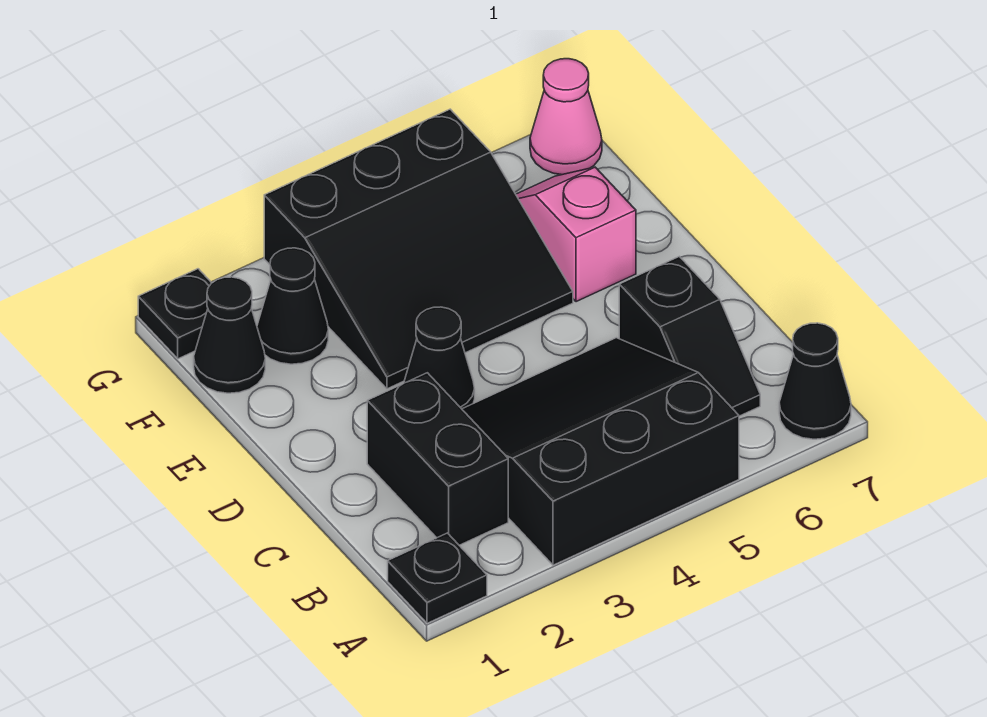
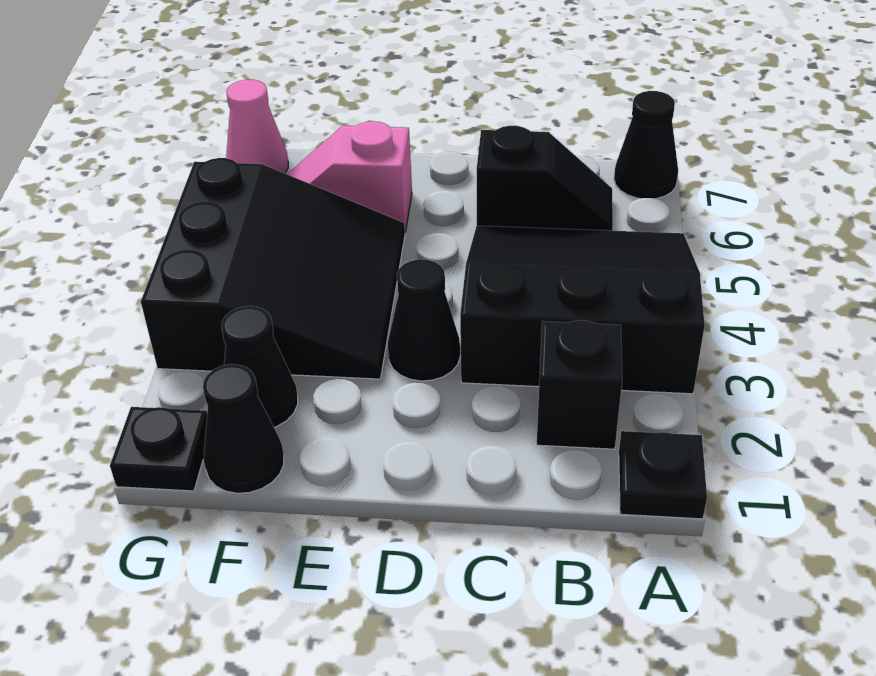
black 3x3 slope [462,338,739,565] -> black 3x3 slope turned to [460,226,705,394]
black 1x2 brick [367,373,508,545] -> black 1x1 brick [537,320,622,449]

